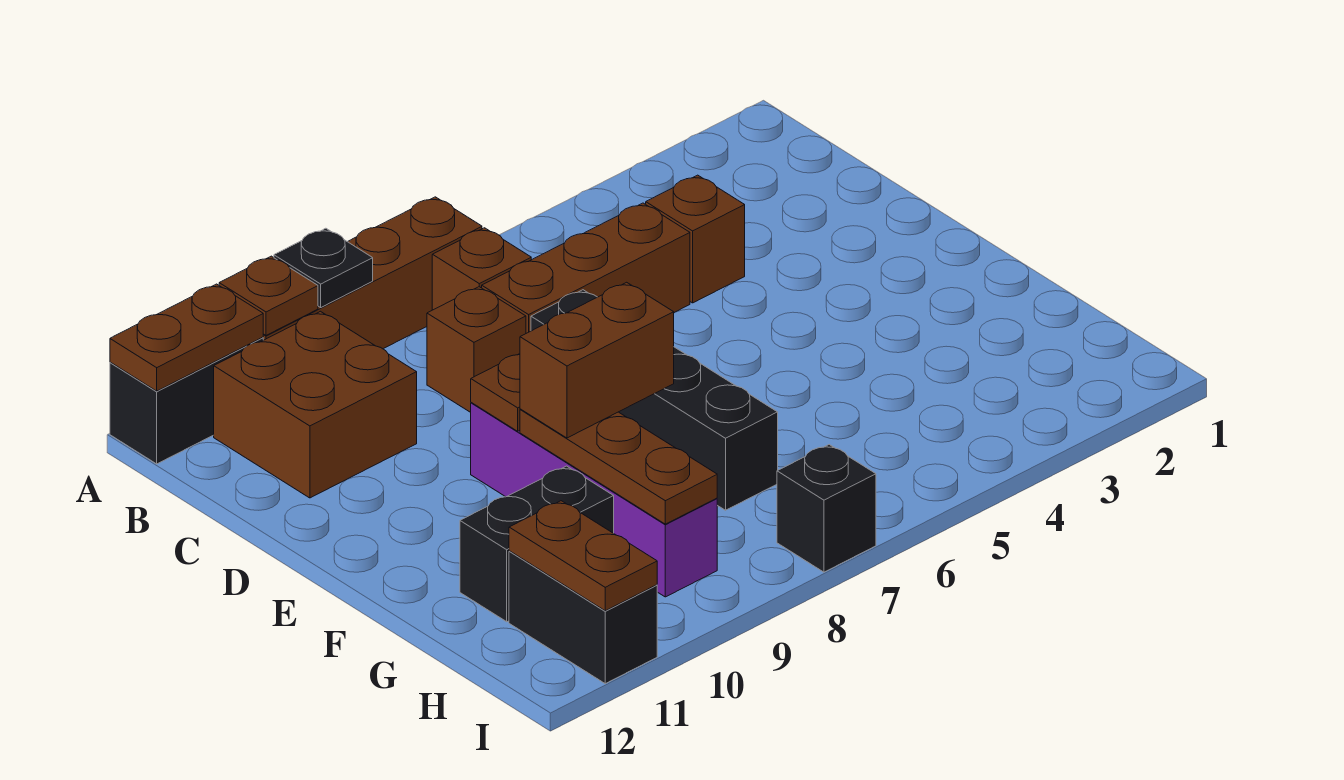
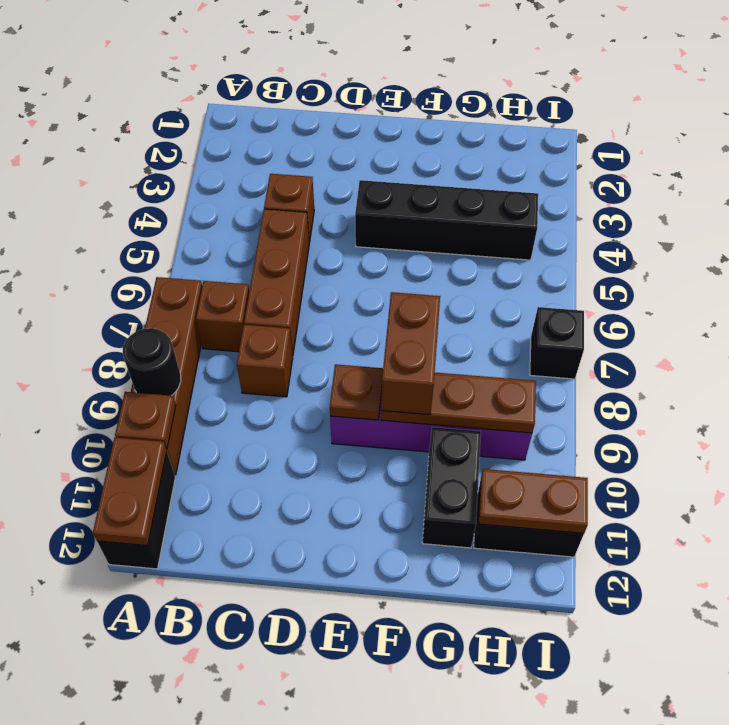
black 1x1 plate [274,228,373,307] -> black 1x1 round brick [123,328,181,396]
brown 2x2 brick [214,311,417,498] -> none
black 1x4 brick [531,290,778,510] -> black 1x4 brick moved to [355,180,538,260]

